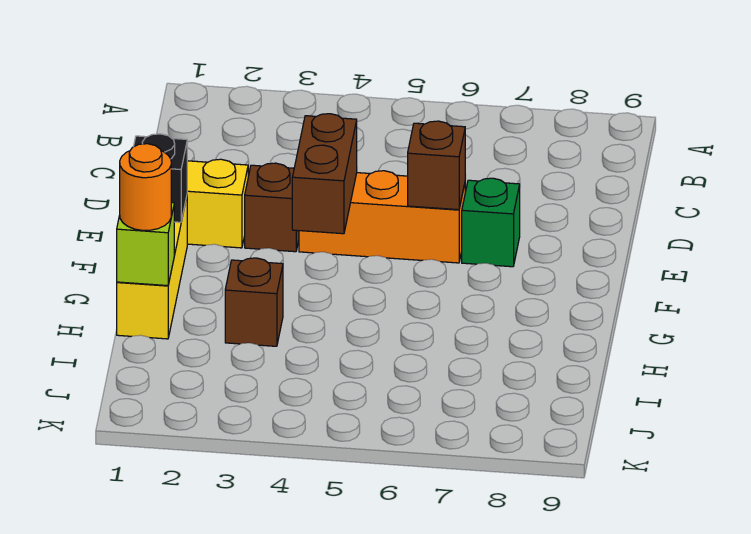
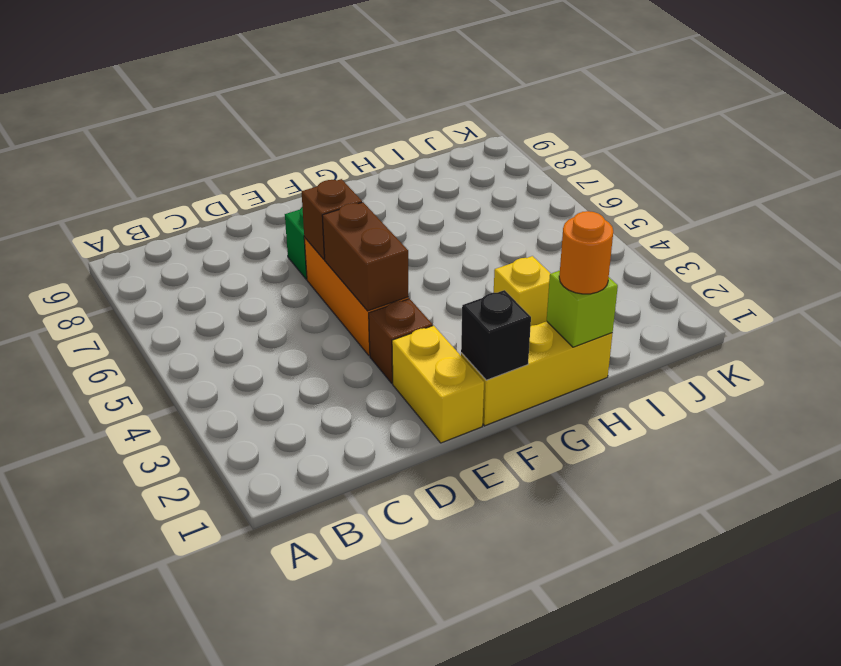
brown 1x2 brick [292,114,357,234] -> brown 1x2 brick turned to [322,202,409,311]
brown 1x1 brick [225,258,283,346] -> yellow 1x1 brick [494,256,551,326]

